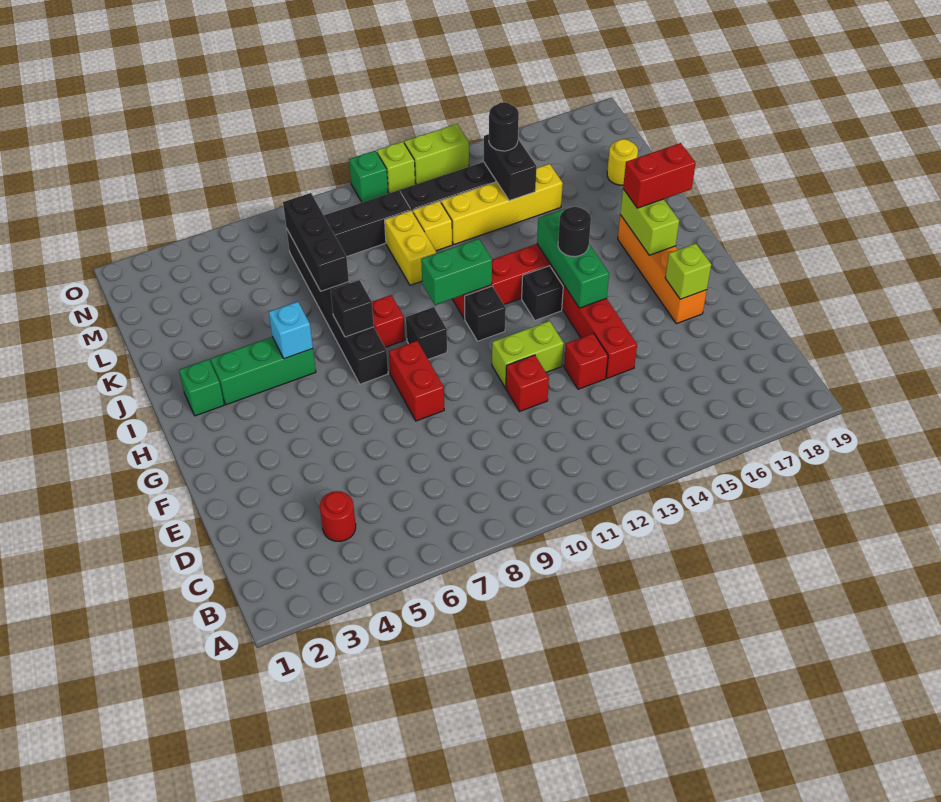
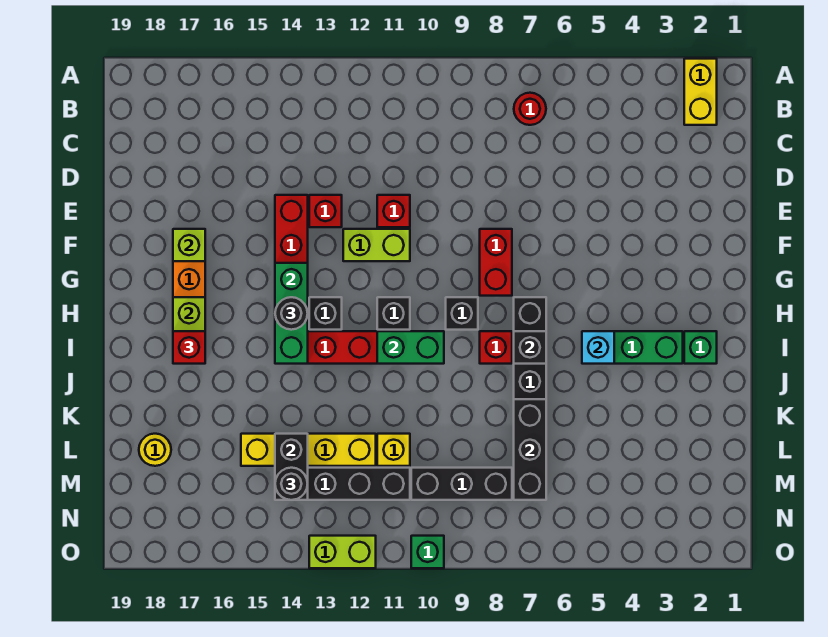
red 1x1 round brick [320,491,356,542] -> red 1x1 round brick moved to [514,93,546,125]
red 1x2 brick [623,143,696,208] -> red 1x1 brick [173,331,205,364]
yellow 1x2 brick [385,211,436,285] -> yellow 1x2 brick moved to [684,59,717,125]
lime 1x1 brick [377,142,415,193] -> none

